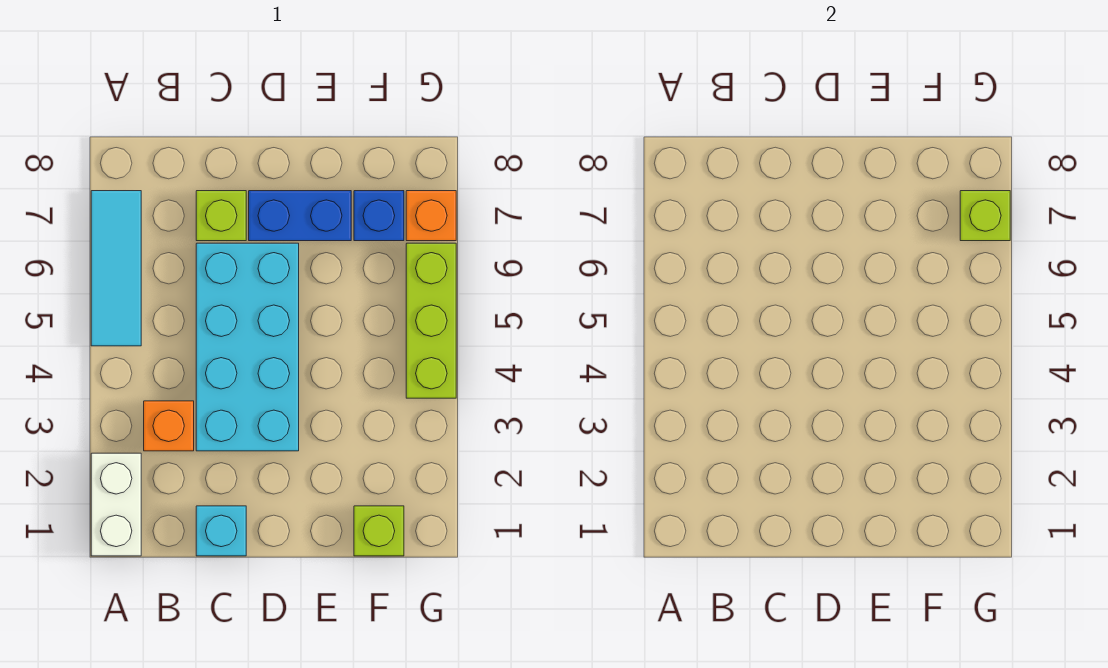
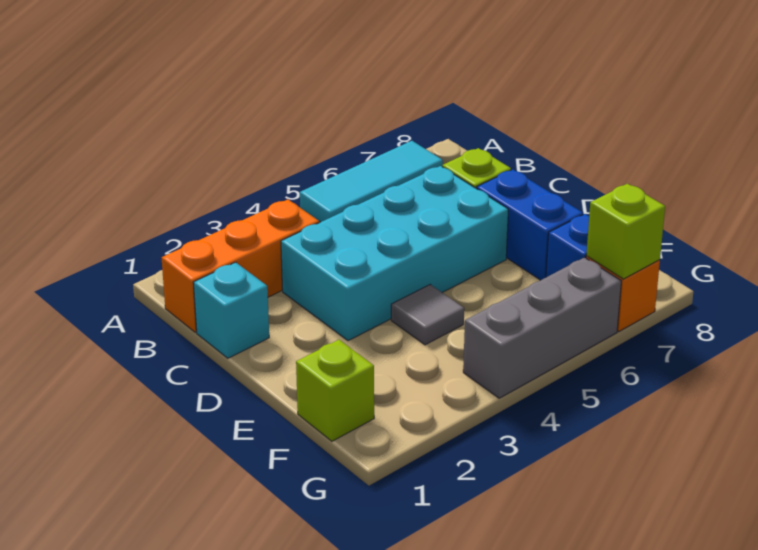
white 1x2 brick [91,453,141,556] -> none
orange 1x1 brick [144,401,194,451] -> orange 1x3 brick [162,200,319,332]
none -> grey 1x1 tile [391,285,464,345]
lime 1x3 brick [406,243,456,398] -> grey 1x3 brick [463,257,621,398]

